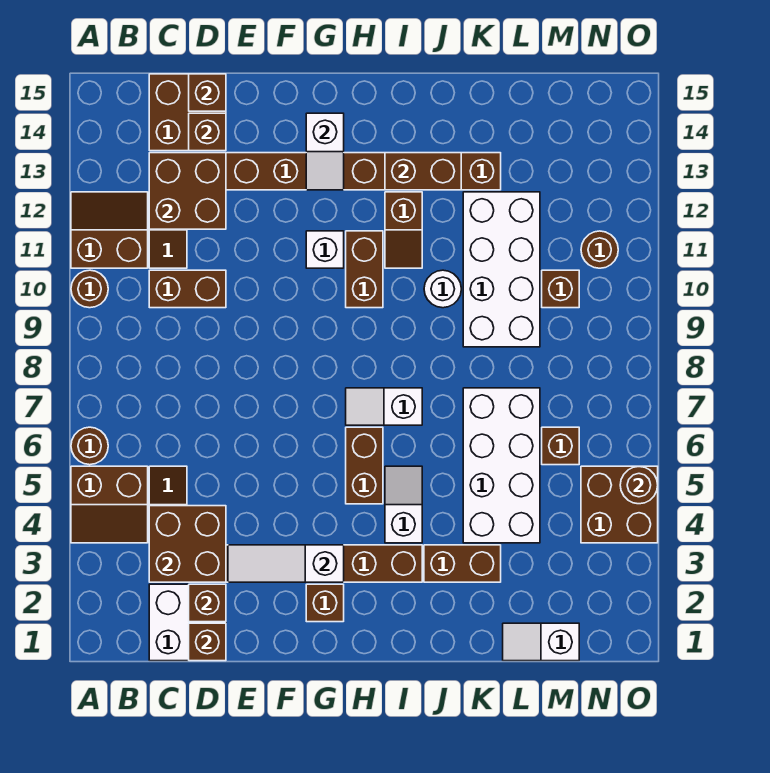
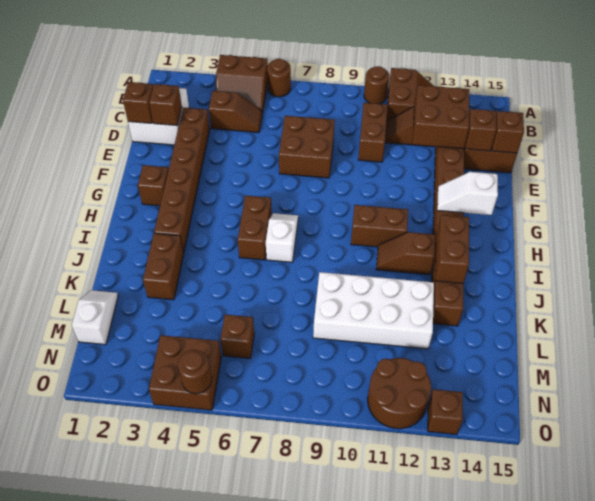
brown 2x2 slope [71,466,148,543] -> brown 2x2 slope turned to [215,55,268,113]
brown 2x2 brick [149,506,226,582] -> brown 2x2 brick moved to [279,116,335,178]
white 1x3 slope [228,545,344,582] -> none
white 1x1 brick [306,231,344,268] -> none
brown 1x2 brick [346,427,383,504] -> brown 1x2 brick turned to [238,195,272,260]
white 1x2 slope [385,466,422,543] -> none
white 1x1 round brick [424,270,461,308] -> none
white 2x4 brick [463,388,540,543] -> none
brown 1x1 brick [542,270,579,308] -> brown 1x1 brick moved to [428,389,463,434]
brown 1x1 round brick [581,231,618,268] -> brown 2x2 round brick [368,358,431,429]

